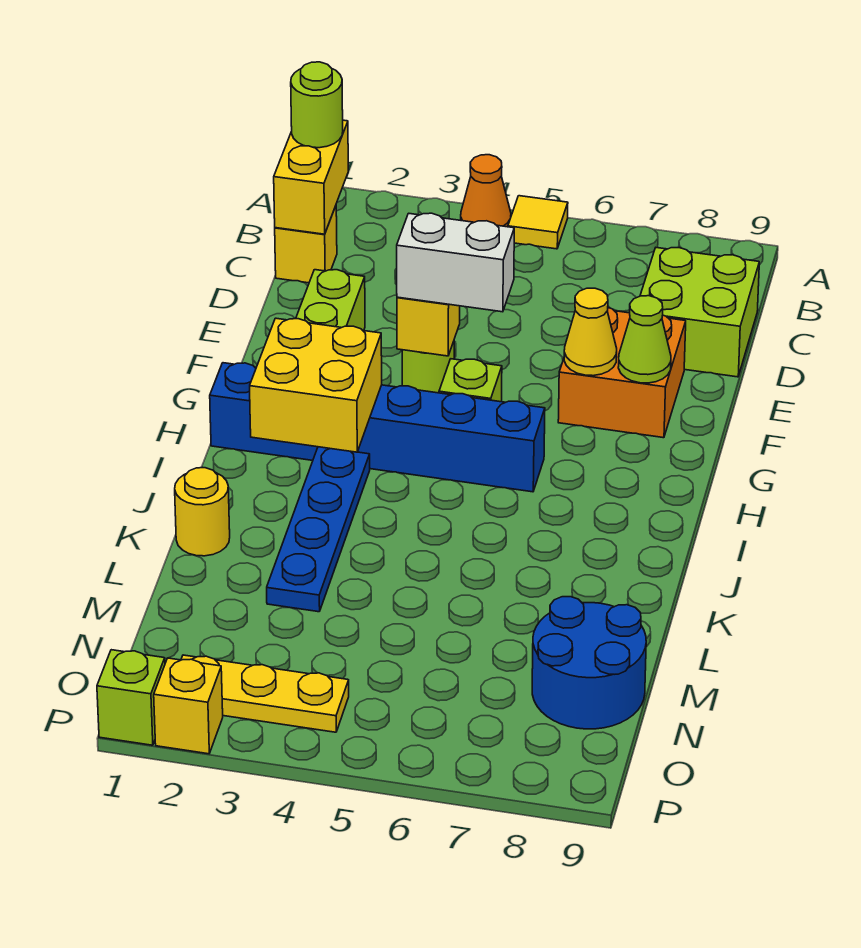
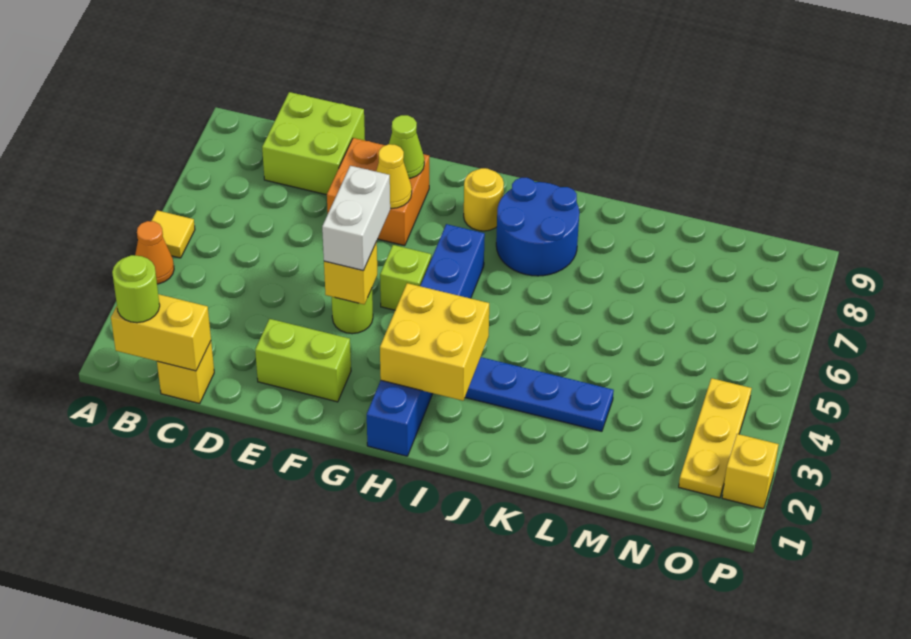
yellow 1x1 round brick [175,468,230,556] -> yellow 1x1 round brick moved to [464,168,504,231]
blue 2x2 round brick [532,597,646,729] -> blue 2x2 round brick moved to [496,178,579,276]
lime 1x1 brick [97,650,165,745] -> none

